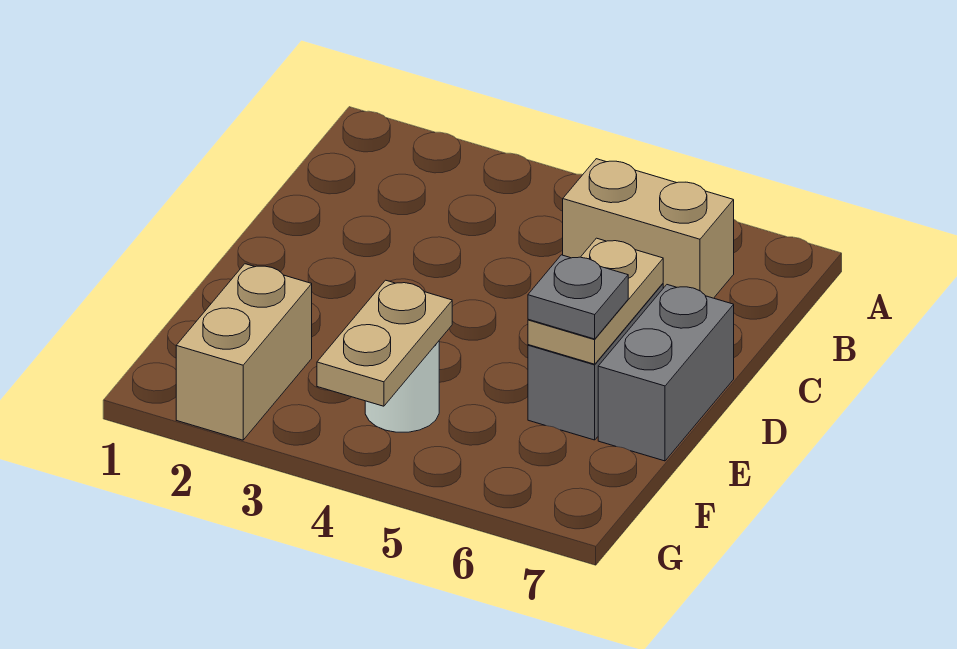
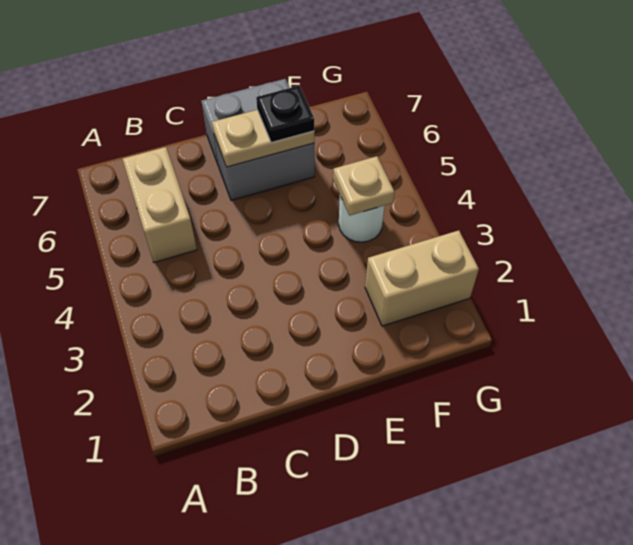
grey 1x1 plate [528,255,628,339] -> black 1x1 plate [256,86,314,142]
tan 1x2 plate [317,280,452,406] -> tan 1x1 plate [333,156,395,216]

